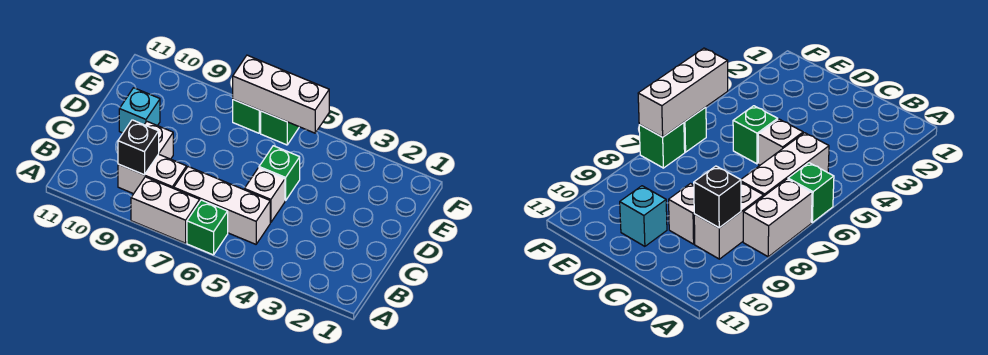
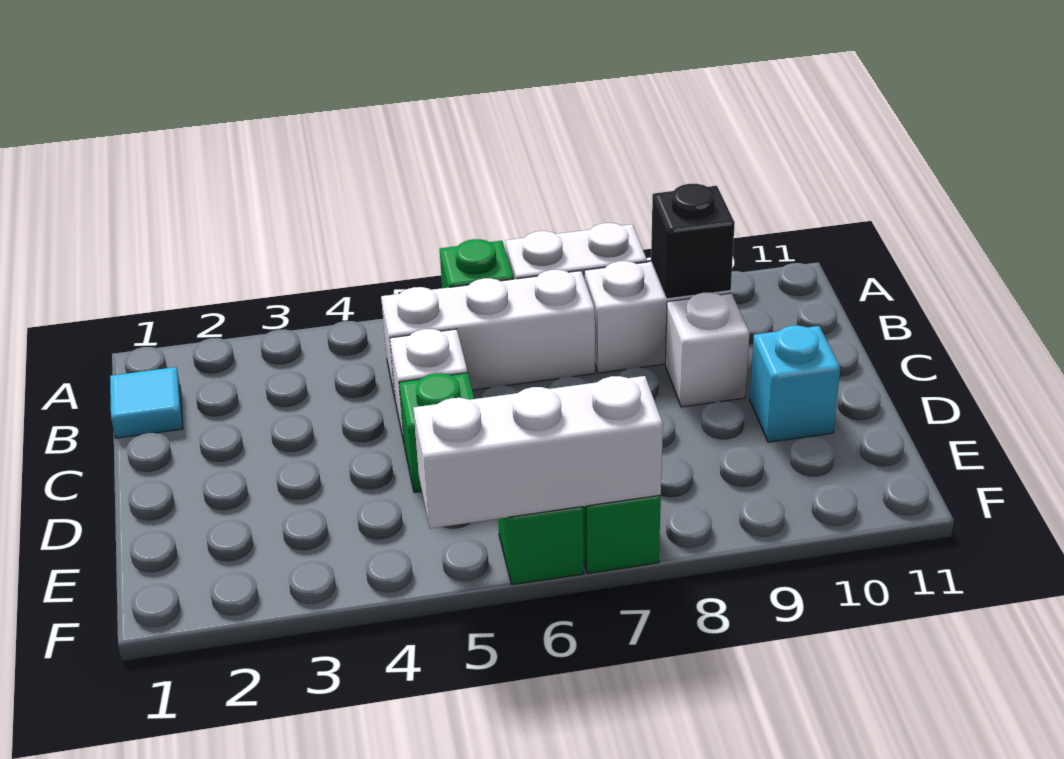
none -> cyan 1x1 tile [110,367,183,438]

